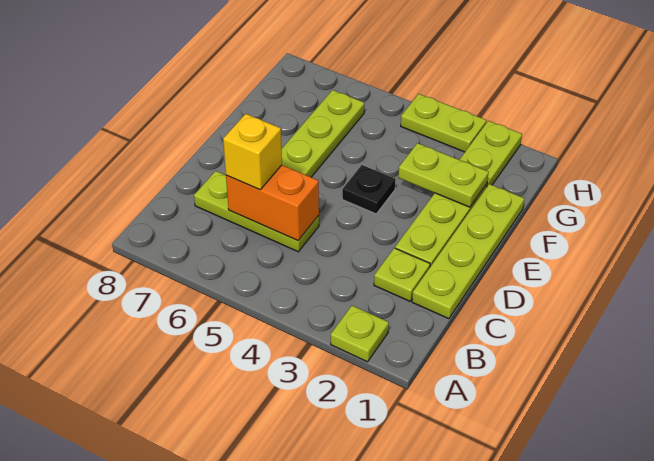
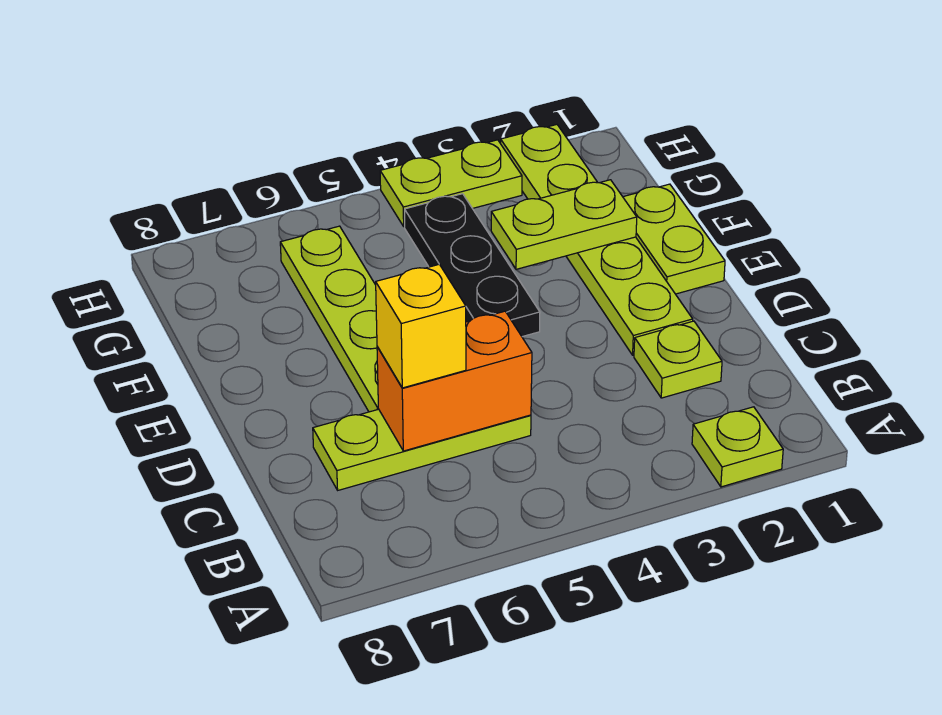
lime 1x4 plate [412,184,524,319] -> lime 1x2 plate [623,184,725,294]
black 1x1 plate [342,165,396,214] -> black 1x3 plate [405,194,540,337]

